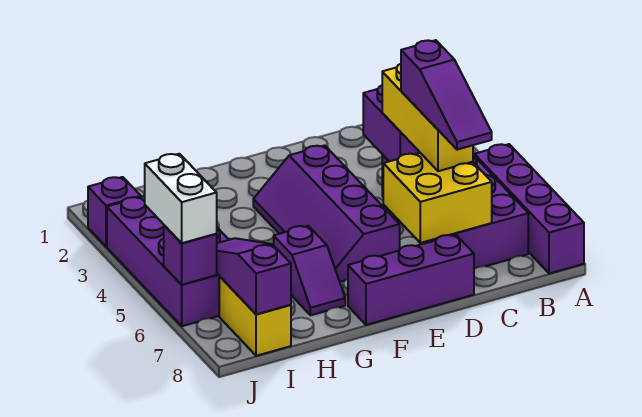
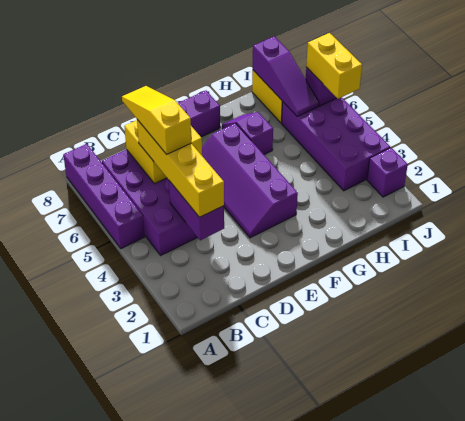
yellow 1x3 brick [382,64,473,171] -> yellow 1x4 brick [137,120,224,217]
purple 1x3 slope [401,40,492,150] -> yellow 1x3 slope [122,86,191,154]
purple 2x4 slope [253,145,400,282] -> purple 2x4 slope turned to [202,123,298,238]
white 1x2 brick [145,154,217,243] -> yellow 1x2 brick [306,33,362,99]

